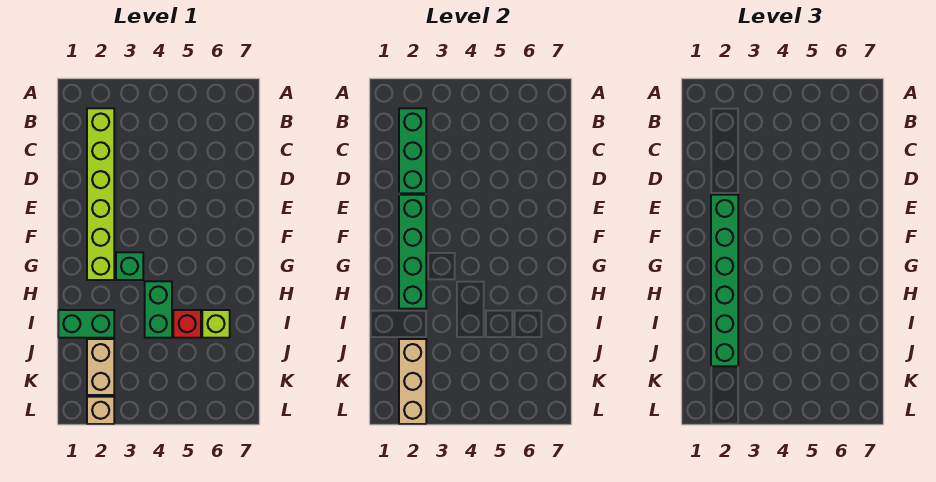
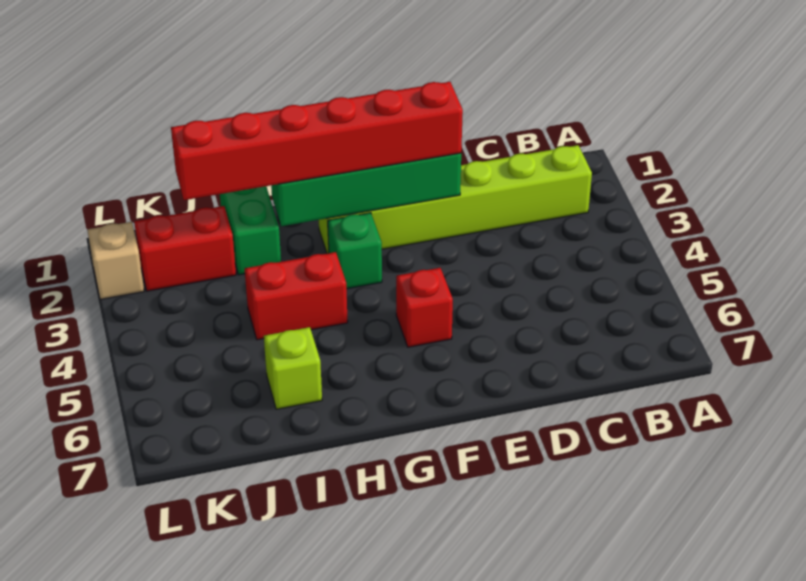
green 1x3 brick [399,108,426,193] -> none
green 1x6 brick [711,195,738,366] -> red 1x6 brick [171,82,463,200]
green 1x2 brick [145,281,172,338] -> red 1x2 brick [245,252,348,340]
red 1x1 brick [173,310,201,338] -> red 1x1 brick moved to [396,268,453,347]
tan 1x2 brick [87,339,114,395] -> red 1x2 brick [134,206,236,291]
tan 1x3 brick [399,339,426,424] -> none

